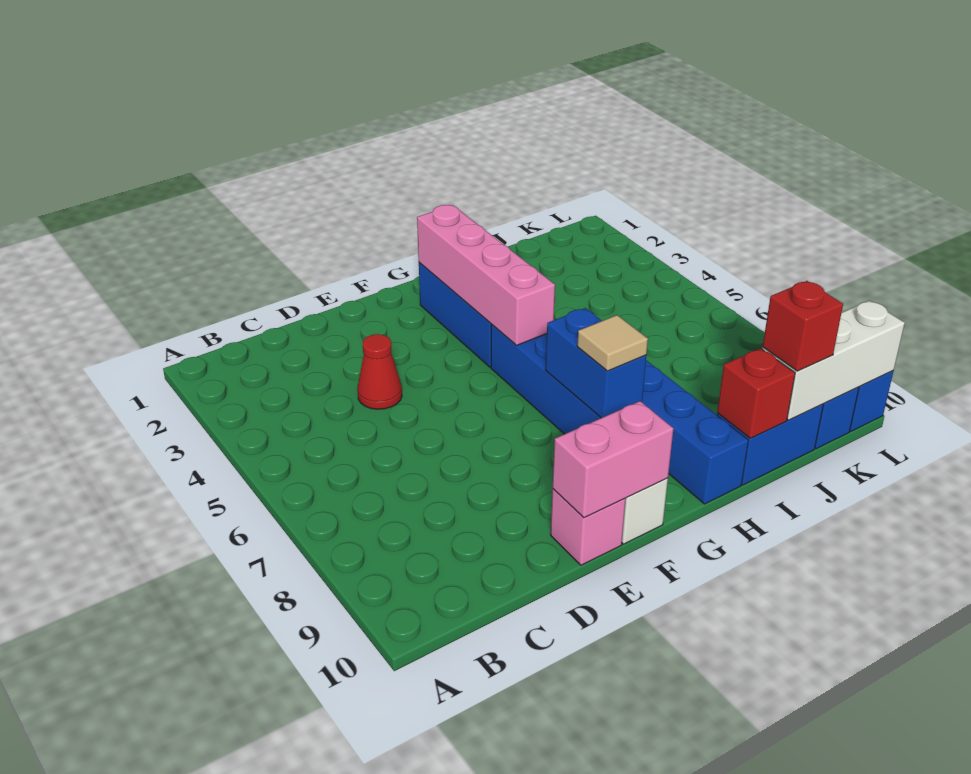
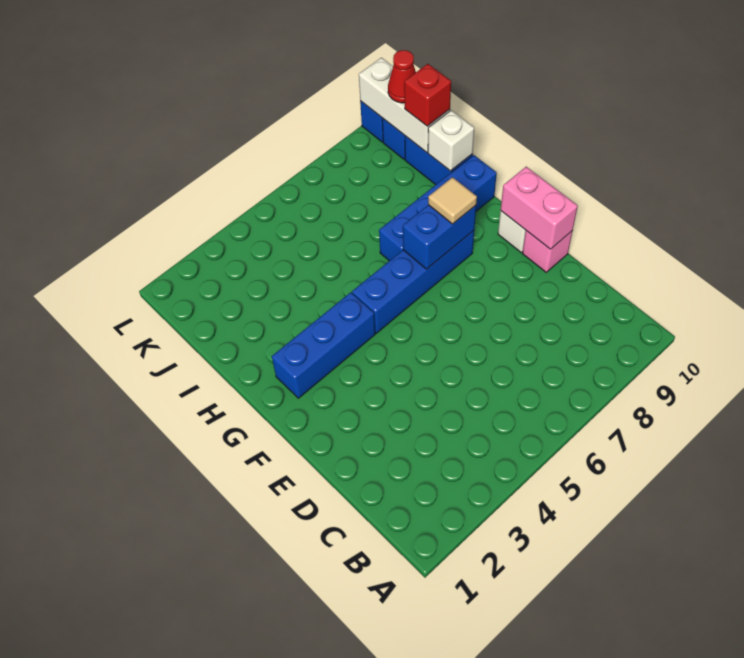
red 1x1 cone [357,334,402,409] -> red 1x1 cone moved to [388,50,416,103]
pink 1x4 brick [417,205,555,345] -> none
red 1x1 brick [717,348,795,438] -> white 1x1 brick [428,110,474,171]

